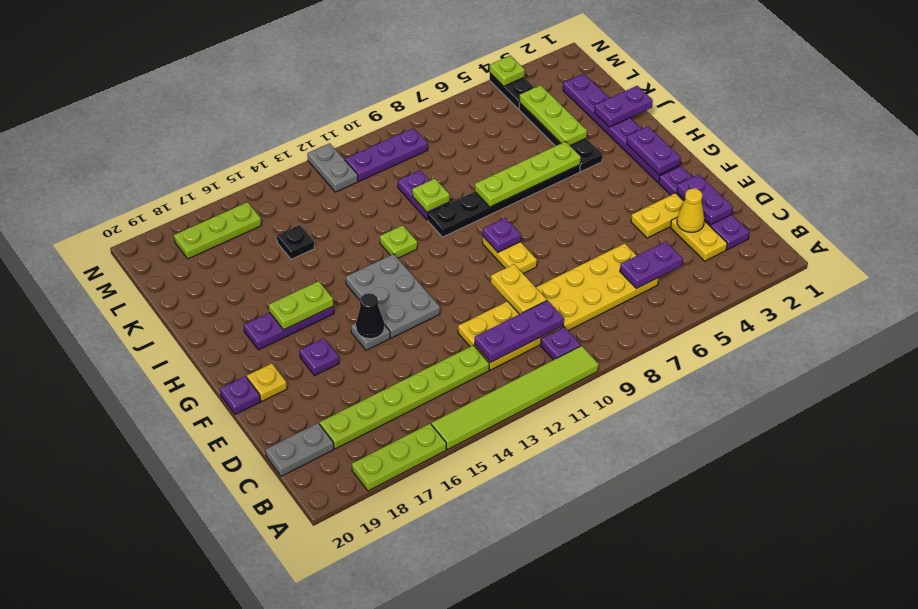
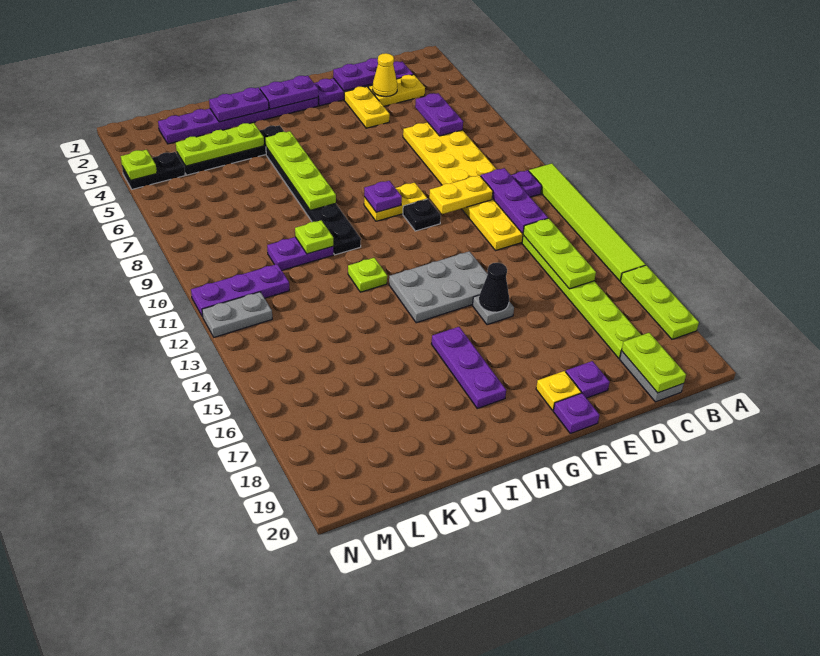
purple 1x1 plate [299,338,339,375] -> purple 1x1 plate moved to [566,361,610,398]
lime 1x2 plate [269,281,334,330] -> lime 1x2 plate moved to [622,333,686,393]
purple 1x2 plate [594,86,653,127] -> purple 1x2 plate turned to [209,87,269,122]
black 1x1 plate [277,225,315,259] -> black 1x1 plate moved to [403,199,441,231]
purple 1x3 plate [345,128,428,181] -> purple 1x3 plate turned to [191,264,289,317]
lime 1x3 plate [174,202,261,259] -> lime 1x3 plate moved to [523,218,596,289]

